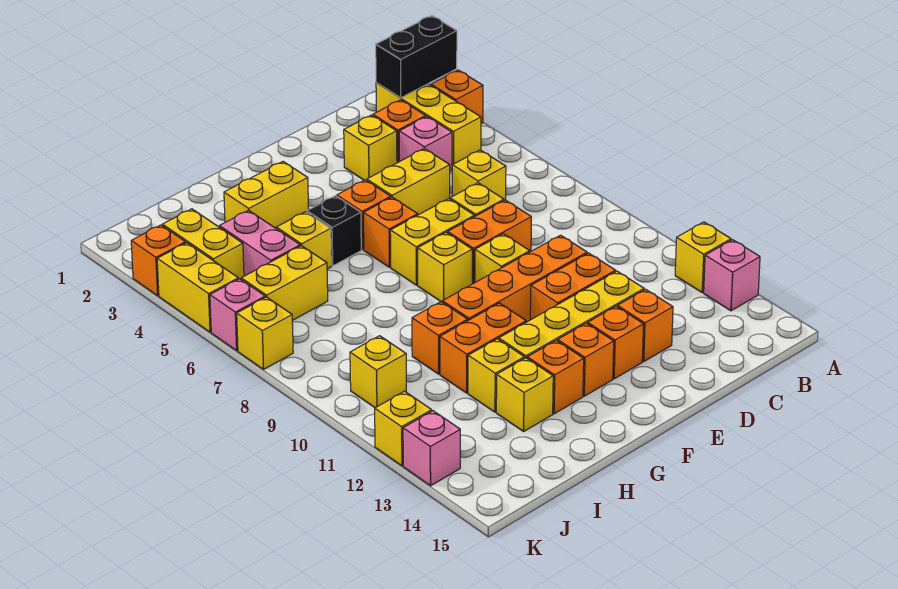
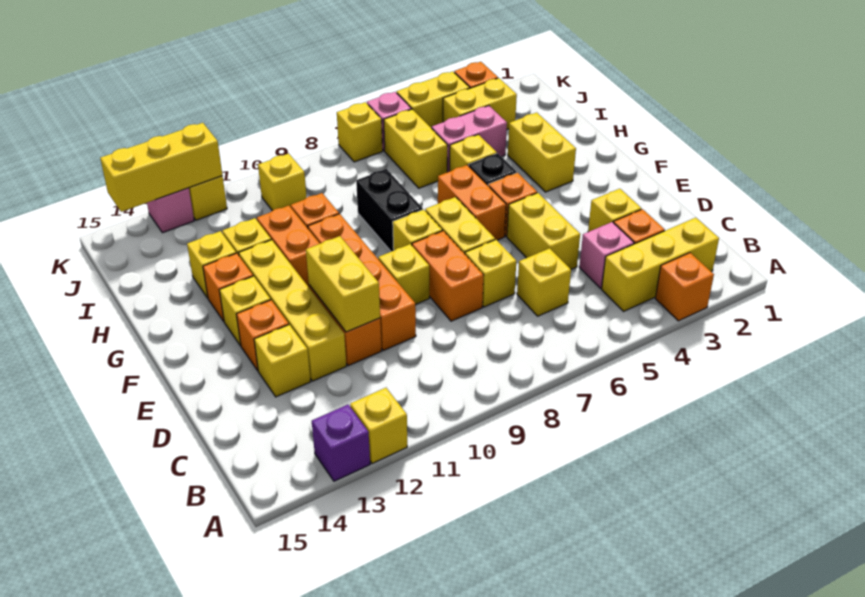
black 1x2 brick [376,16,457,98] -> black 1x2 brick moved to [356,169,423,252]
pink 1x1 brick [704,240,760,311] -> purple 1x1 brick [312,404,370,481]
none -> yellow 1x2 brick [306,236,380,332]
orange 1x1 brick [617,289,673,361] -> yellow 1x1 brick [254,325,311,397]
orange 1x1 brick [364,197,418,267] -> orange 1x2 brick [438,165,506,240]
orange 1x1 brick [558,323,614,396] -> yellow 1x1 brick [219,276,271,346]
none -> yellow 1x3 brick [100,123,222,212]

